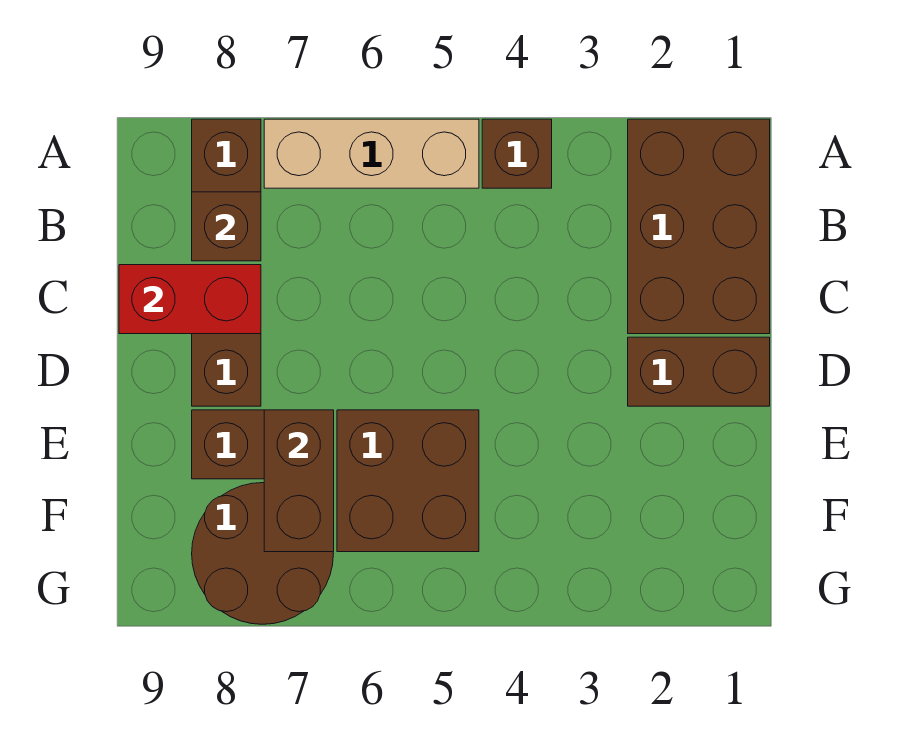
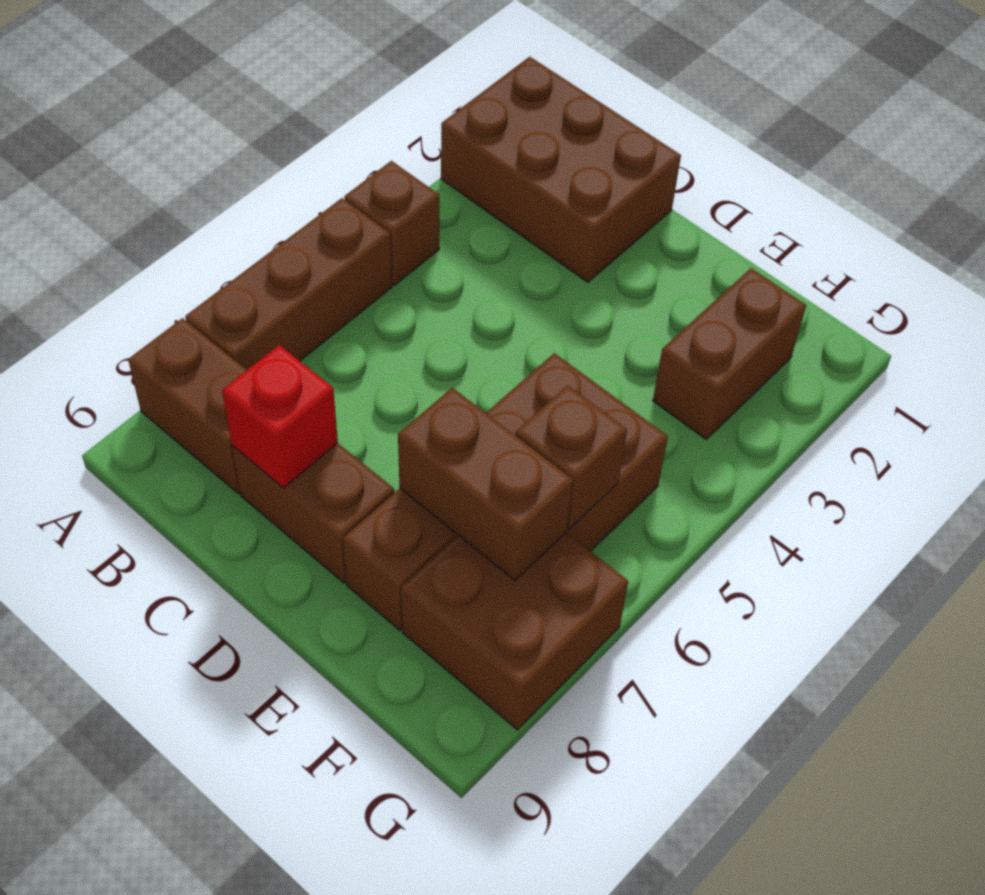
tan 1x3 brick [264,119,479,188] -> brown 1x3 brick [185,198,392,370]
brown 1x1 brick [192,192,261,261] -> brown 1x1 brick moved to [515,385,627,529]
red 1x2 brick [119,265,261,334] -> red 1x1 brick [222,345,338,488]
brown 1x2 brick [628,337,770,406] -> brown 1x2 brick moved to [653,268,806,439]
brown 2x2 round brick [192,483,334,624] -> brown 2x2 brick [401,533,628,730]

